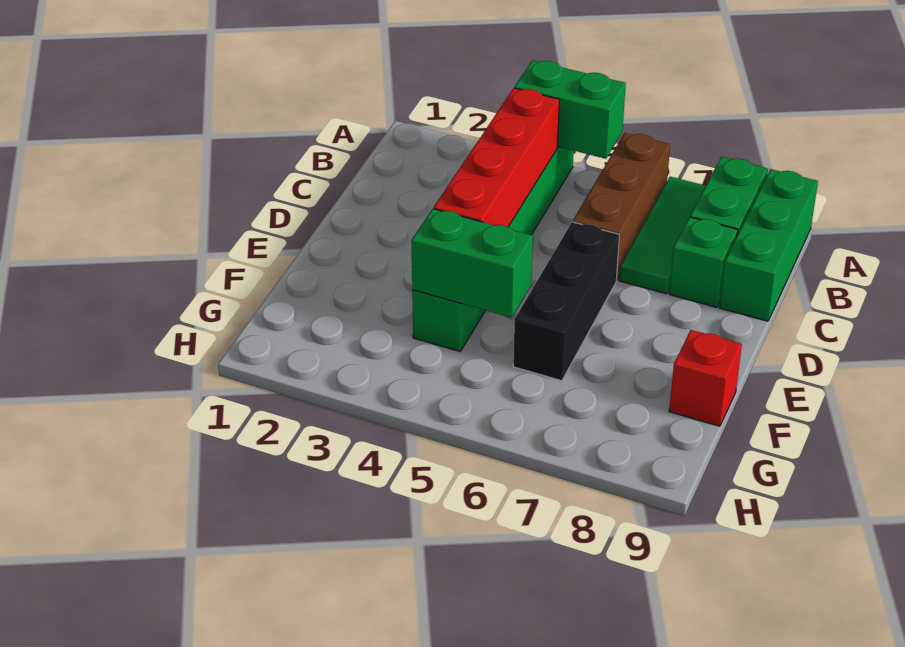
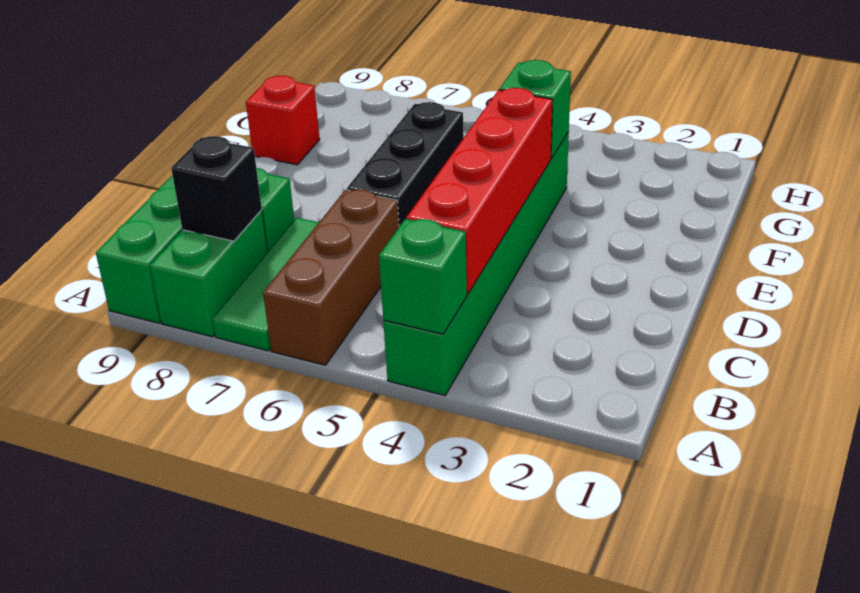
green 1x2 brick [515,60,626,159] -> green 1x1 brick [379,219,467,334]
none -> black 1x1 brick [171,136,262,241]
green 1x2 brick [411,209,533,318] -> green 1x1 brick [499,60,571,158]

